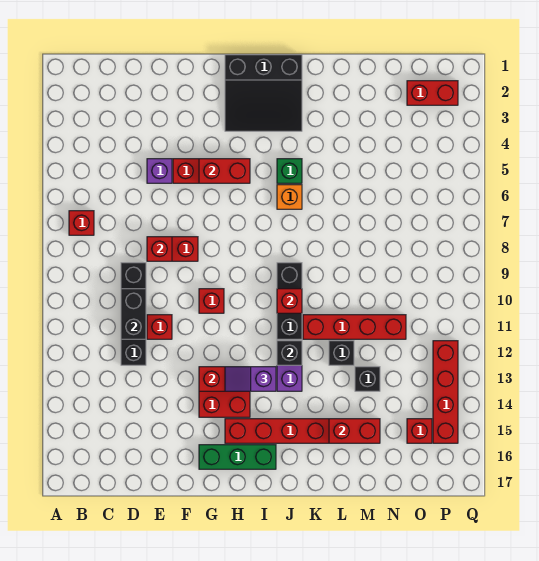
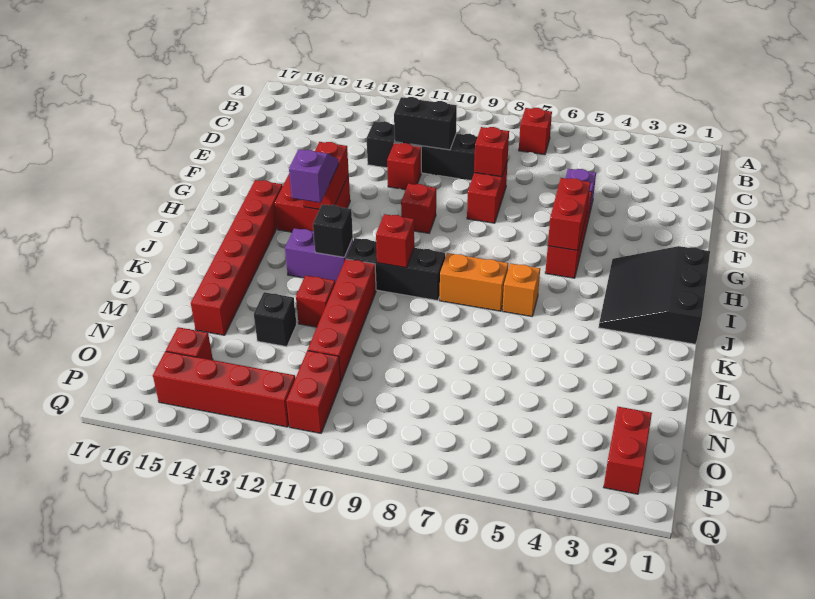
green 1x3 brick [199,445,276,469] -> none
green 1x1 brick [277,159,302,183] -> none
none -> orange 1x2 brick [440,253,508,311]
black 1x1 brick [329,341,354,365] -> red 1x1 brick [296,275,335,327]
red 1x2 brick [329,419,380,443] -> red 1x2 brick moved to [286,351,341,433]

